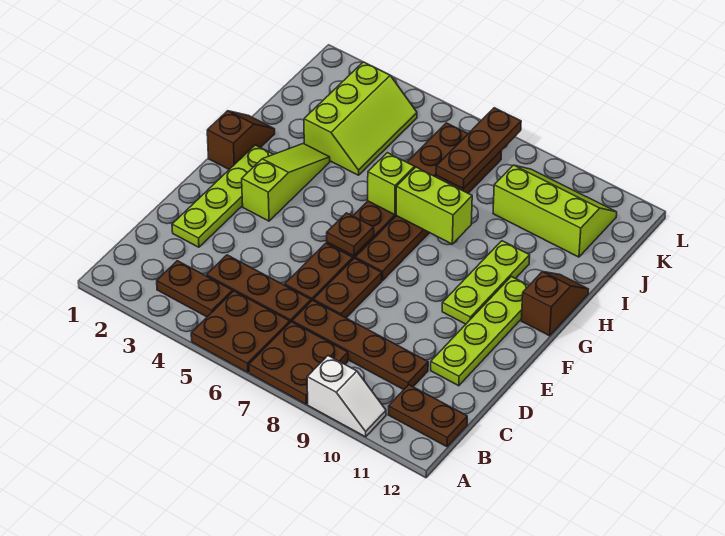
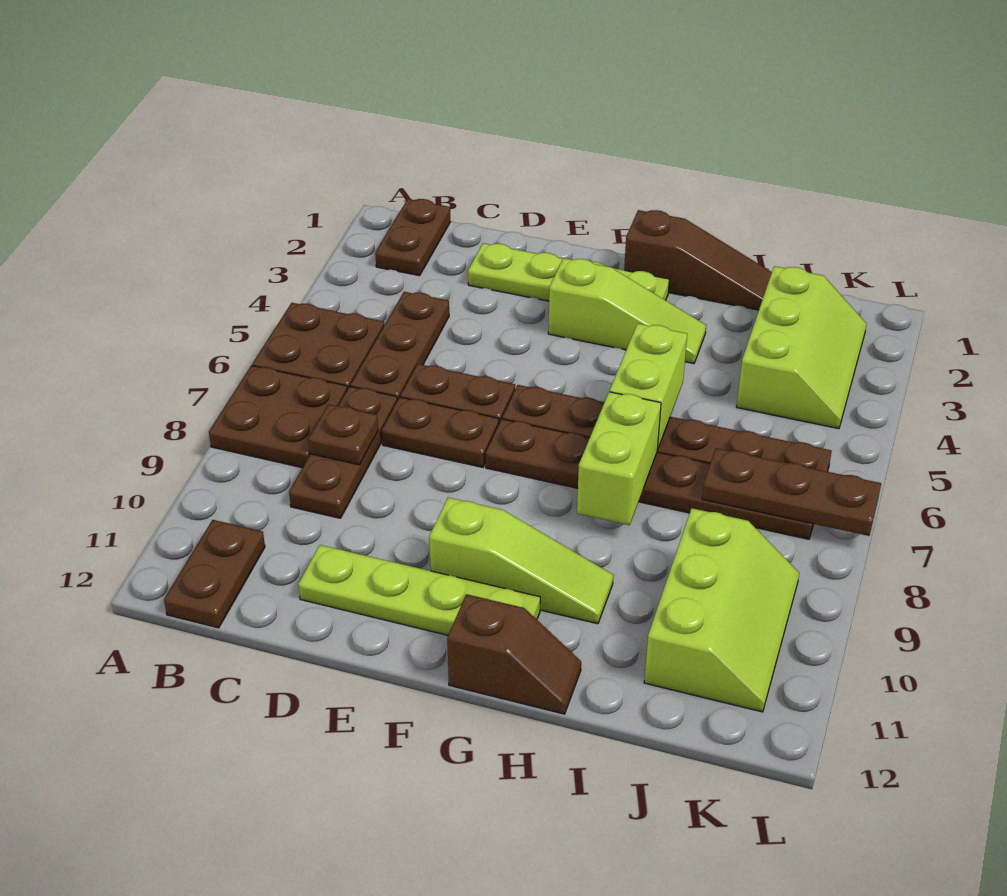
white 1x2 slope [307,356,386,437] -> none
brown 1x2 plate [157,261,232,317] -> brown 1x2 plate moved to [375,199,451,276]
brown 1x4 plate [292,300,428,390] -> brown 1x3 plate [289,386,397,518]
brown 1x1 plate [327,213,374,256] -> brown 1x1 plate moved to [309,404,378,465]
lime 1x3 plate [442,241,530,324] -> lime 1x3 slope [429,498,613,624]
brown 1x2 slope [207,111,275,169] -> brown 1x3 slope [624,210,772,310]
lime 1x1 brick [368,153,414,215] -> lime 1x2 brick [610,324,687,450]
lime 2x3 slope [304,62,417,175] -> lime 2x3 slope turned to [737,266,867,429]

